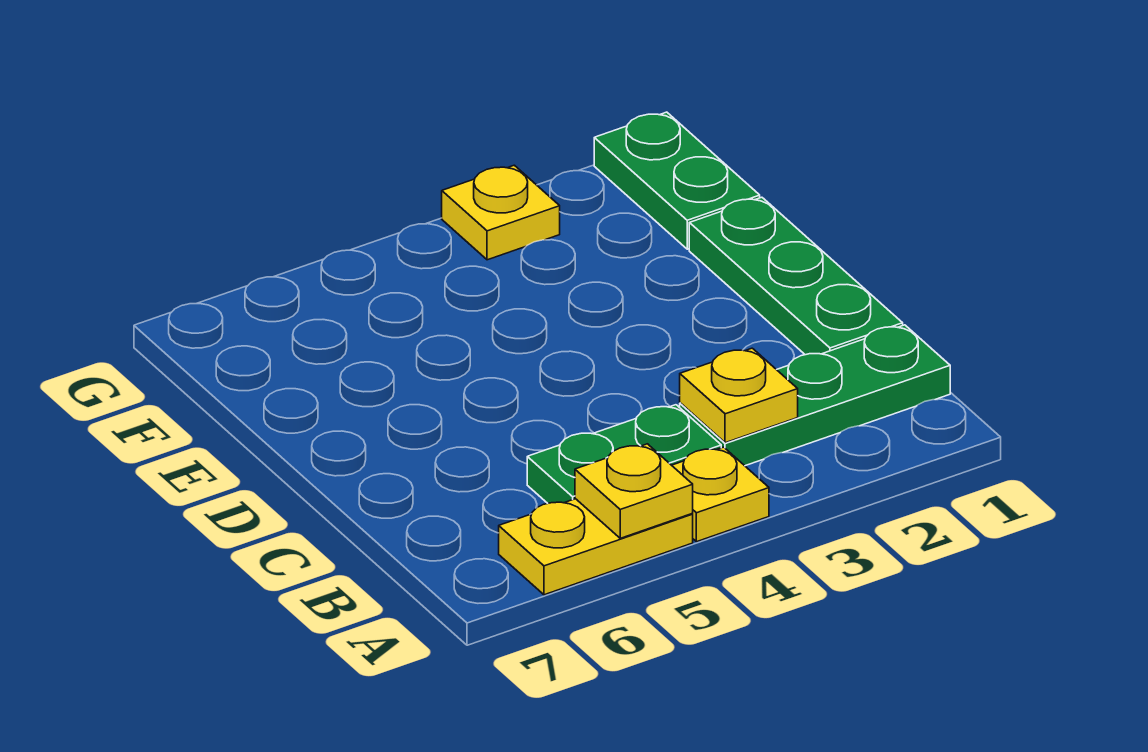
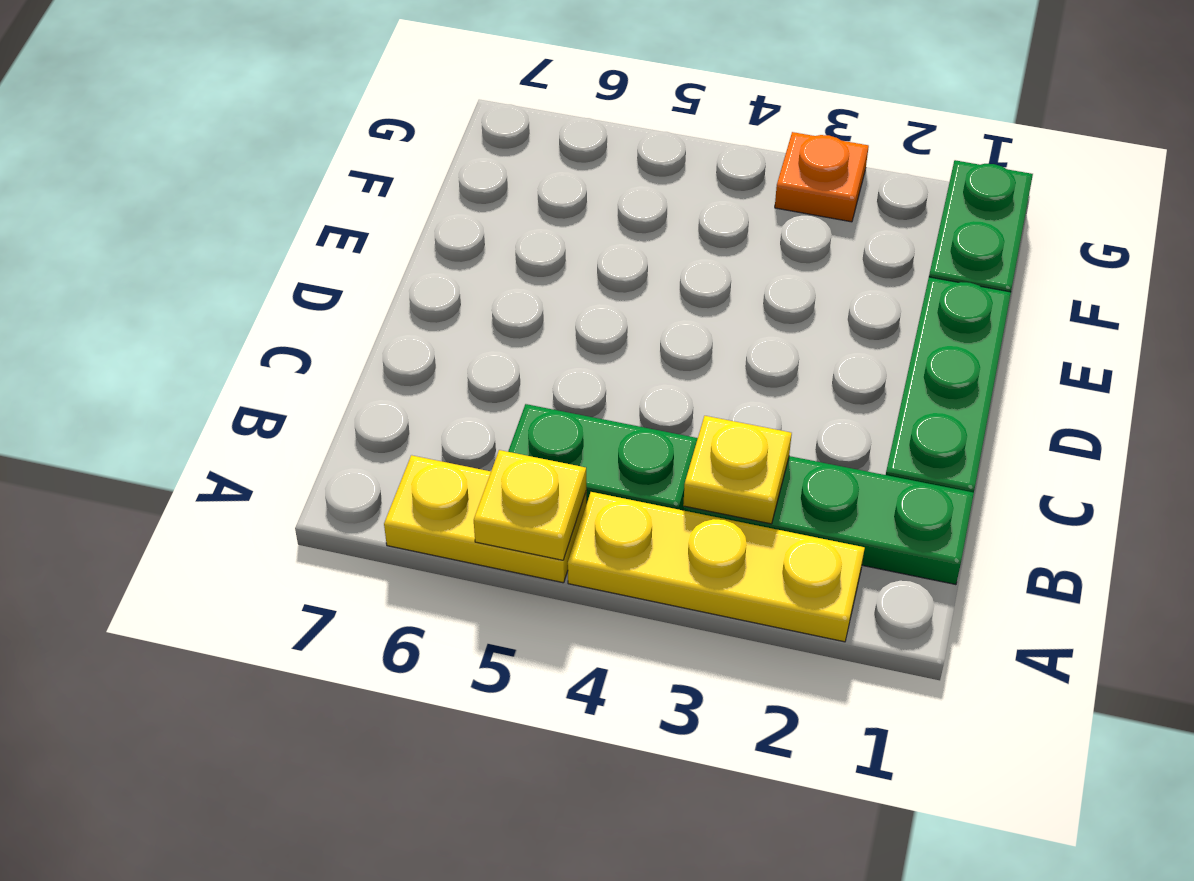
yellow 1x1 plate [672,447,769,542] -> yellow 1x3 plate [568,492,865,642]
yellow 1x1 plate [442,165,560,260] -> orange 1x1 plate [775,132,869,222]

